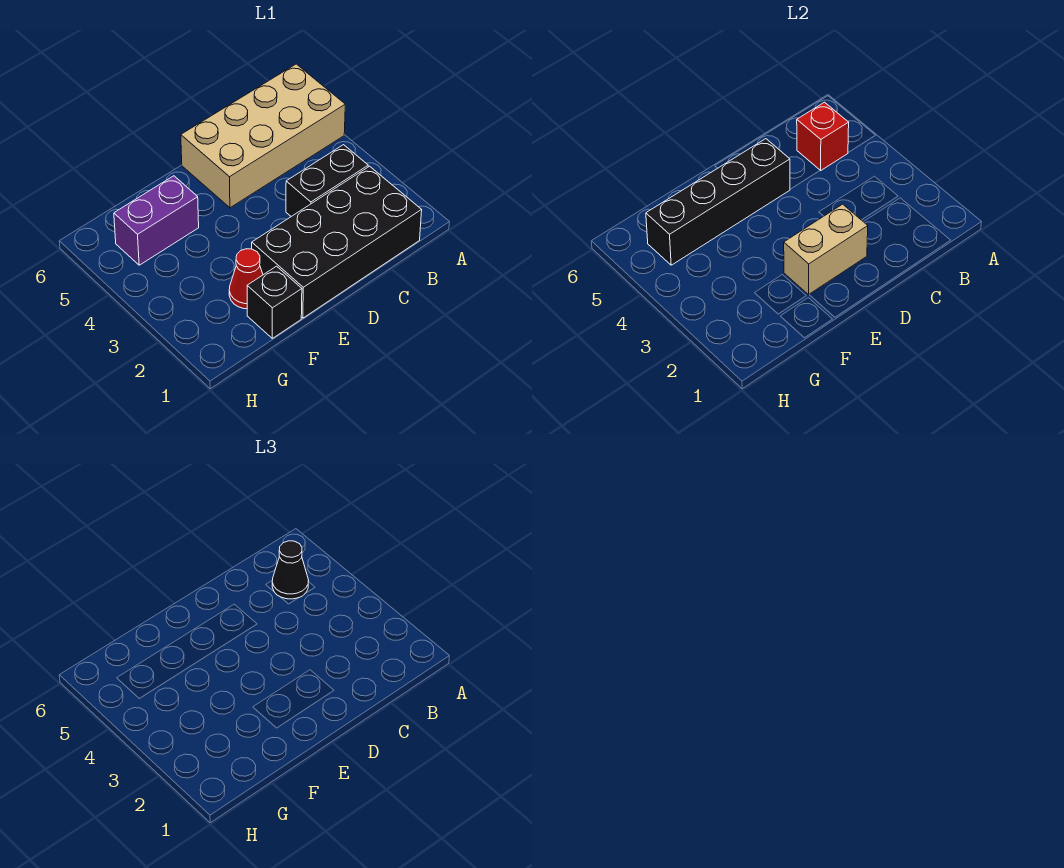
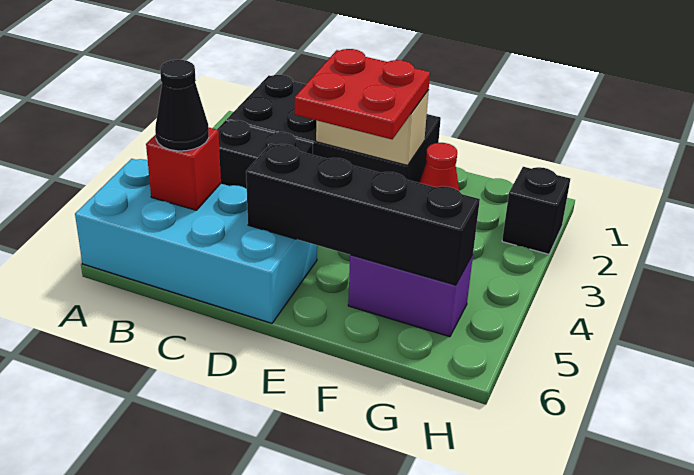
tan 2x4 brick [181,64,345,208] -> cyan 2x4 brick [75,159,317,323]
none -> red 2x2 plate [295,49,430,139]
black 1x1 brick [247,266,302,338] -> black 1x1 brick moved to [502,167,570,254]

